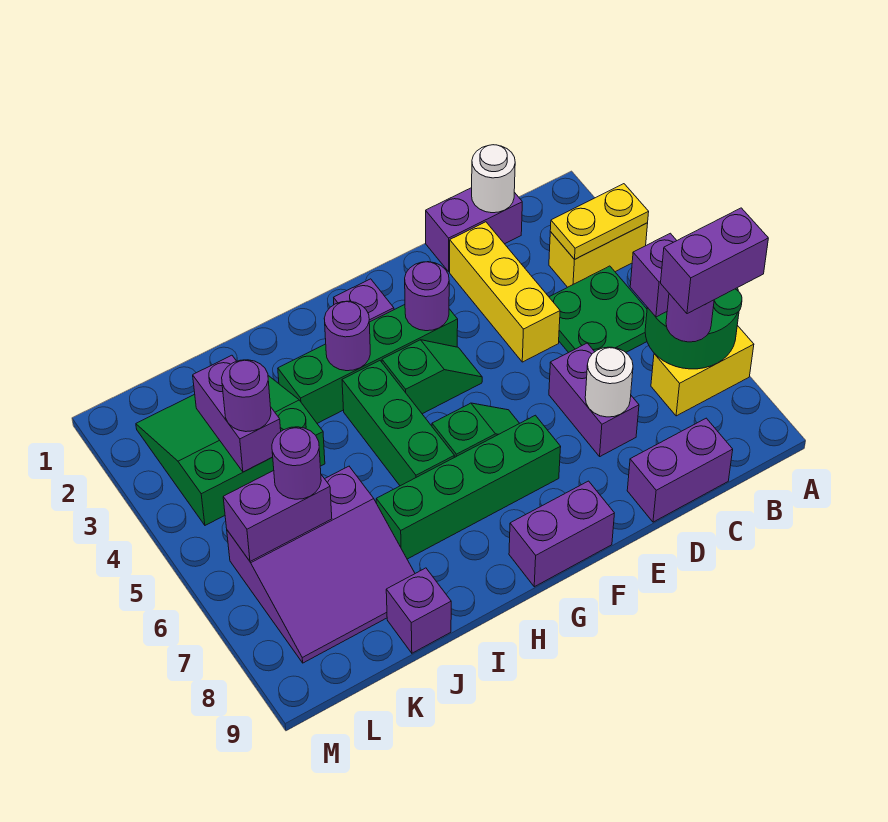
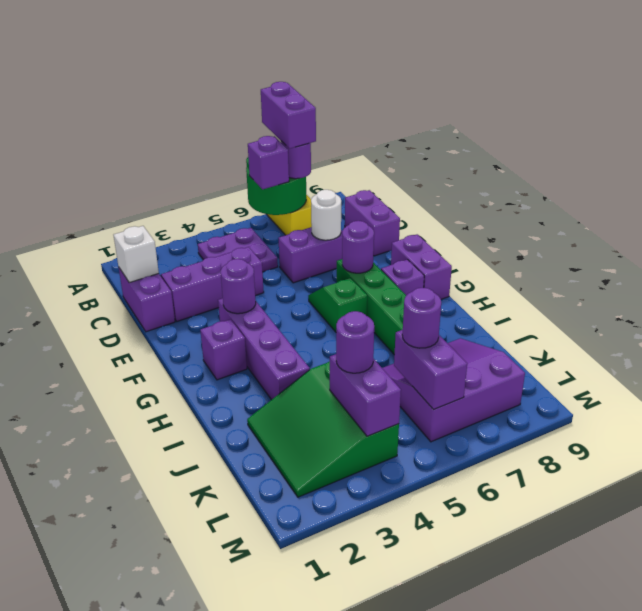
yellow 1x2 brick [549,223,648,287] -> none
yellow 1x2 plate [550,184,649,259] -> none
green 2x2 plate [549,266,647,353] -> purple 2x2 plate [198,228,278,272]
white 1x1 round brick [472,145,515,213] -> white 1x1 brick [114,226,159,283]
yellow 1x3 brick [450,222,560,362] -> purple 1x3 brick [161,247,264,321]
green 1x4 brick [278,305,458,423] -> purple 1x4 brick [218,298,310,400]
green 1x2 slope [382,340,482,414] -> none
purple 1x1 round brick [324,301,370,371] -> purple 1x1 round brick moved to [342,221,374,273]
green 1x3 brick [342,361,454,486] -> none
purple 3x3 slope [227,466,415,663] -> purple 3x3 slope turned to [382,338,525,442]
purple 1x1 brick [386,568,451,653] -> purple 1x1 brick moved to [381,260,424,295]
purple 1x2 brick [193,355,281,472] -> purple 1x2 brick turned to [330,354,401,436]

